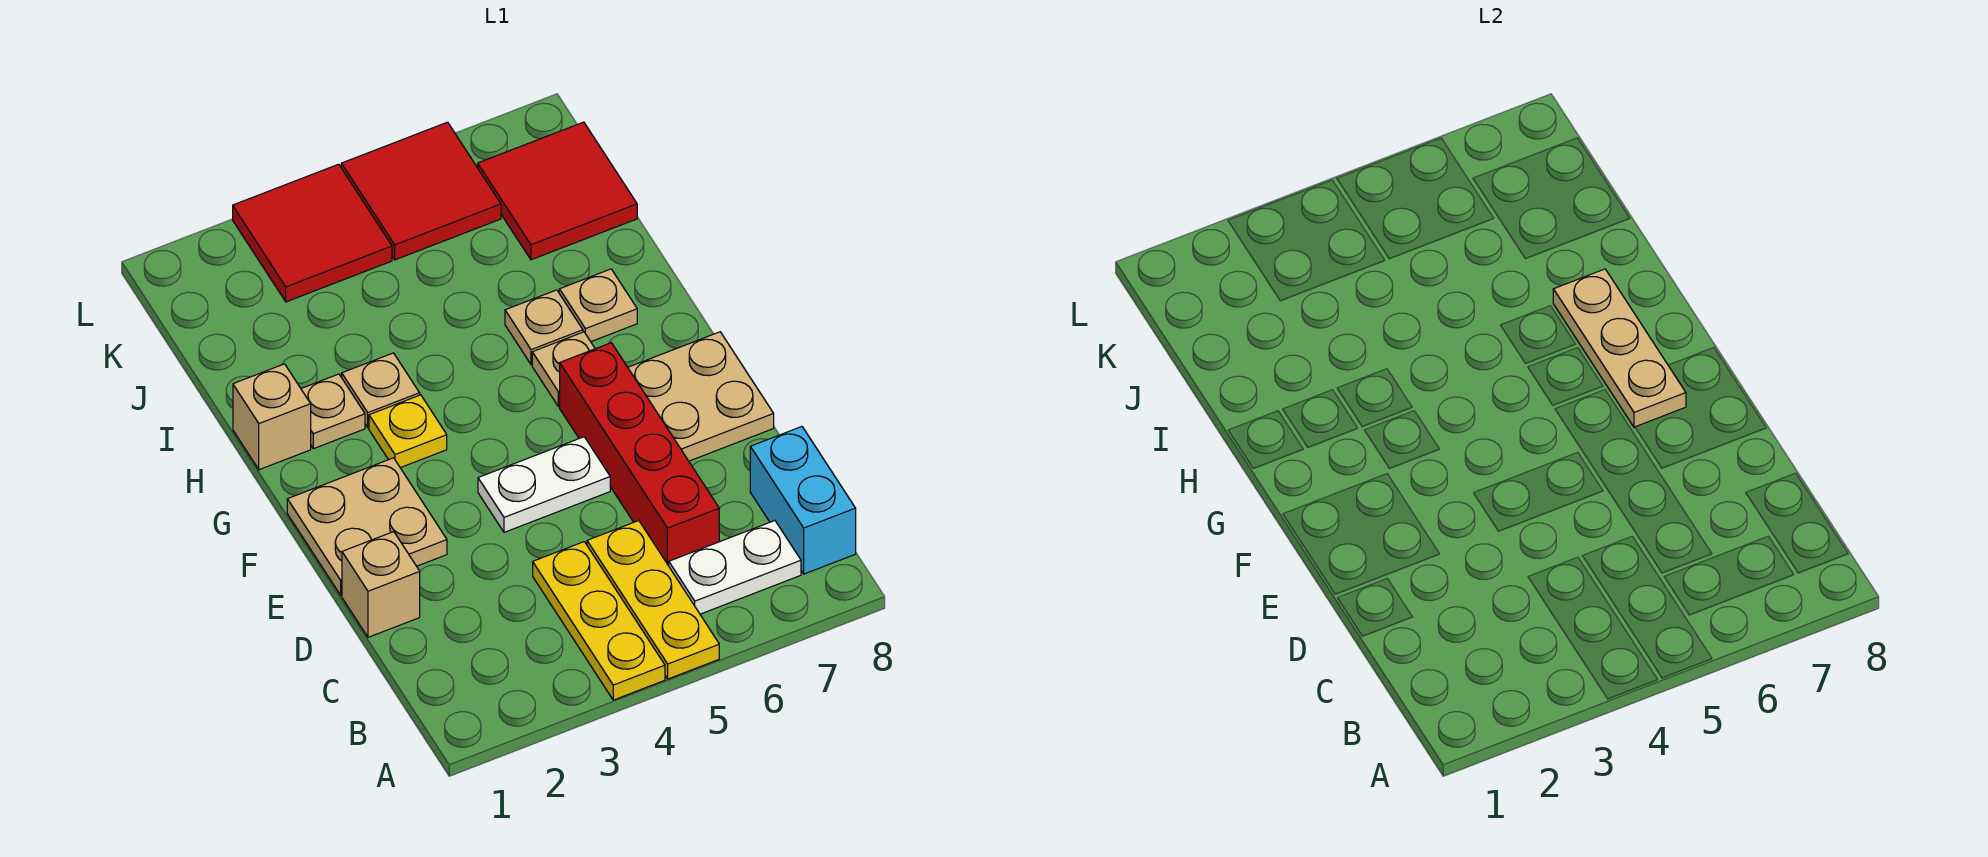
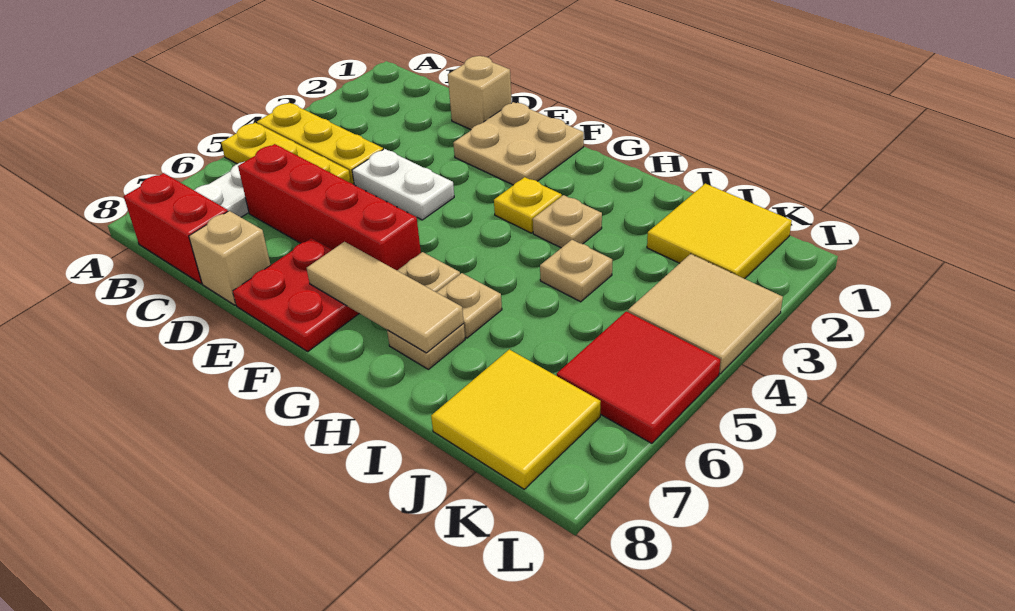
cyan 1x2 brick [750,427,856,574] -> red 1x2 brick [124,173,228,284]
white 1x2 plate [478,437,610,532] -> white 1x2 plate turned to [352,149,454,220]
tan 2x2 plate [628,332,774,461] -> red 2x2 plate [233,238,359,351]
tan 1x3 plate [1553,269,1686,427] -> tan 1x3 tile [307,242,464,353]
tan 1x1 brick [233,364,311,470] -> tan 1x1 brick moved to [189,211,270,305]
tan 1x1 plate [301,374,365,449] -> tan 1x1 plate moved to [540,240,612,302]
none -> yellow 2x2 tile [647,184,792,279]
red 2x2 tile [478,122,637,260] -> yellow 2x2 tile [431,349,601,489]
red 2x2 tile [233,164,392,302] -> tan 2x2 tile [628,254,783,374]

